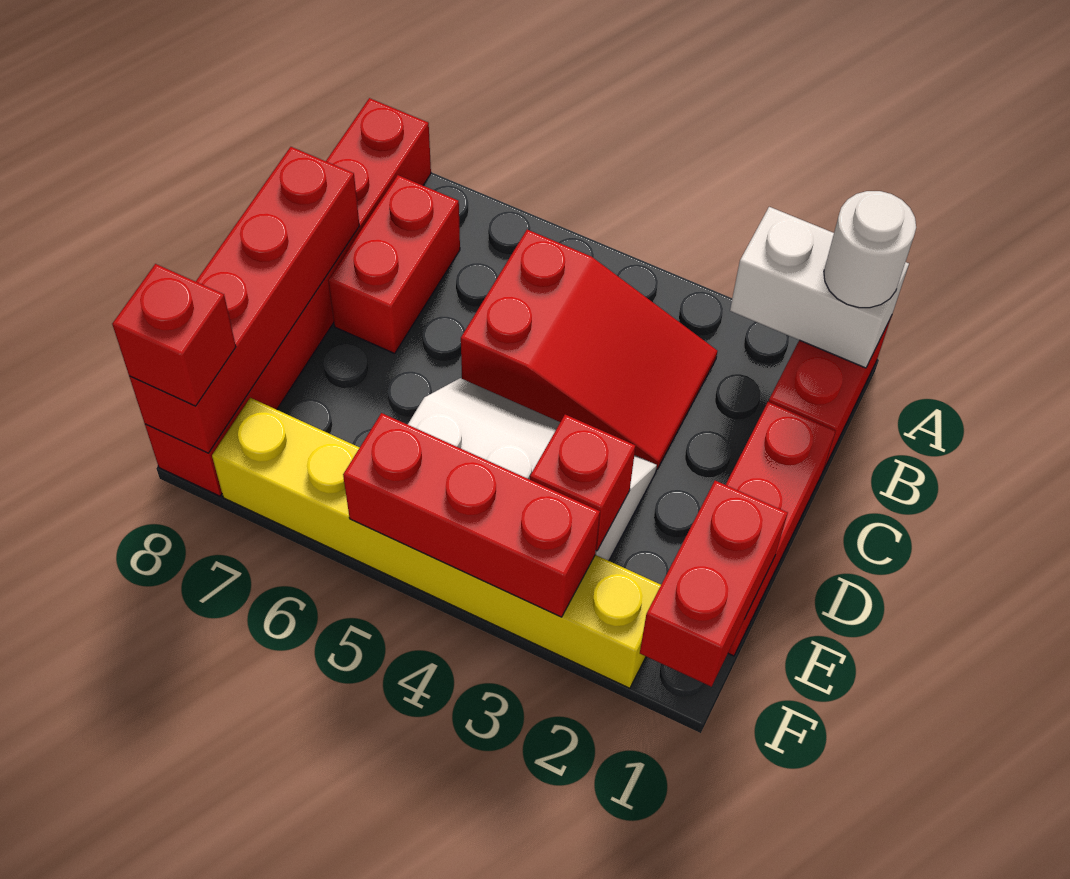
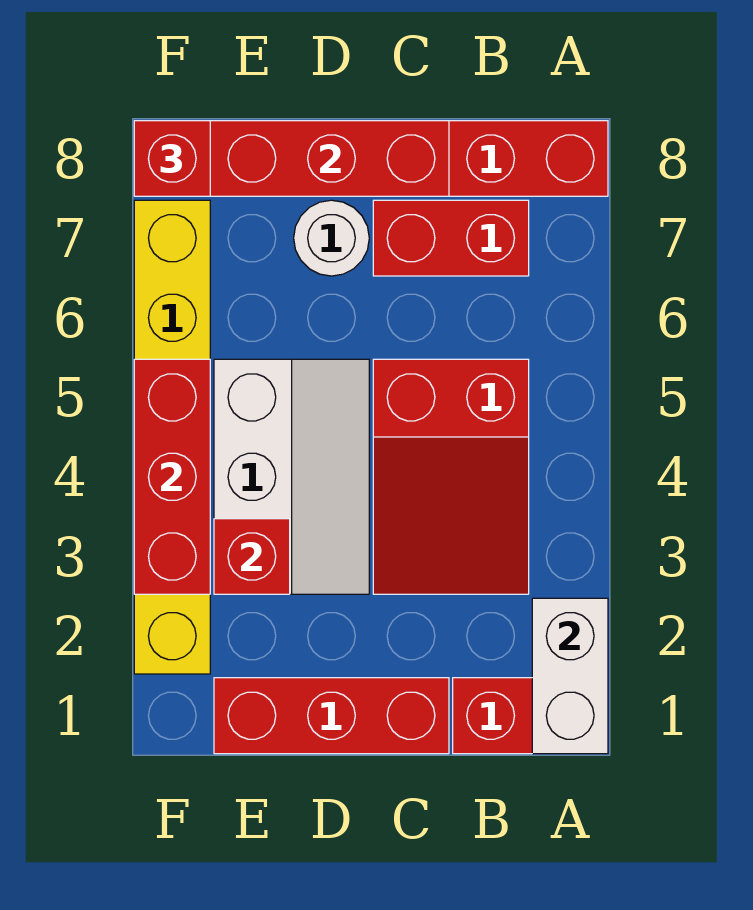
white 1x1 round brick [824,191,916,308] -> white 1x1 round brick moved to [294,200,369,276]
red 1x2 brick [640,481,788,687] -> none

